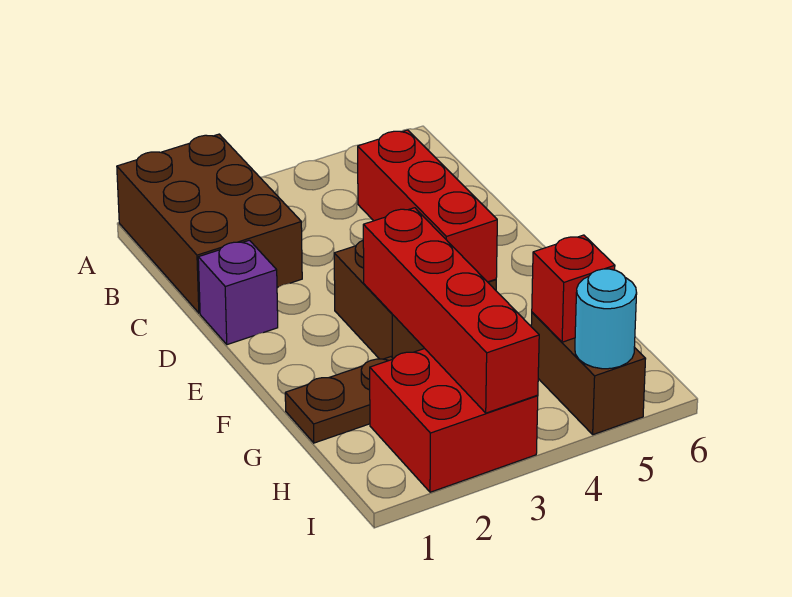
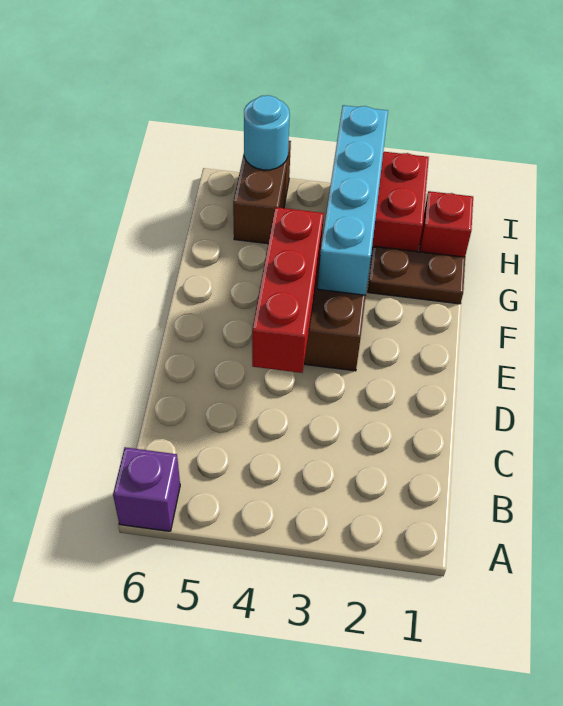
brown 2x3 brick [117,134,302,313] -> none
purple 1x1 brick [198,240,278,345] -> purple 1x1 brick moved to [113,447,180,531]
red 1x4 brick [363,208,539,413] -> cyan 1x4 brick [318,105,388,295]
red 1x1 brick [532,235,615,342] -> red 1x1 brick moved to [419,191,473,257]

